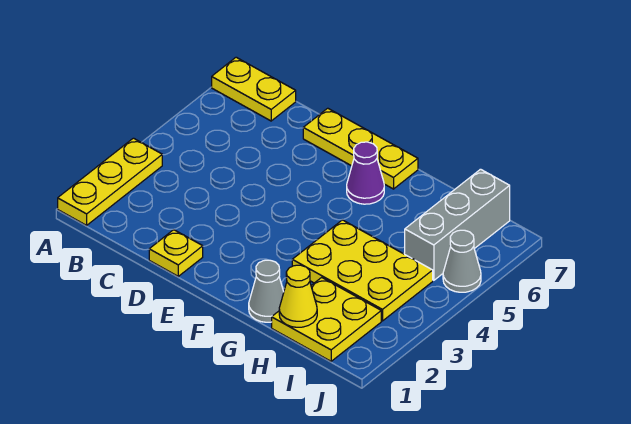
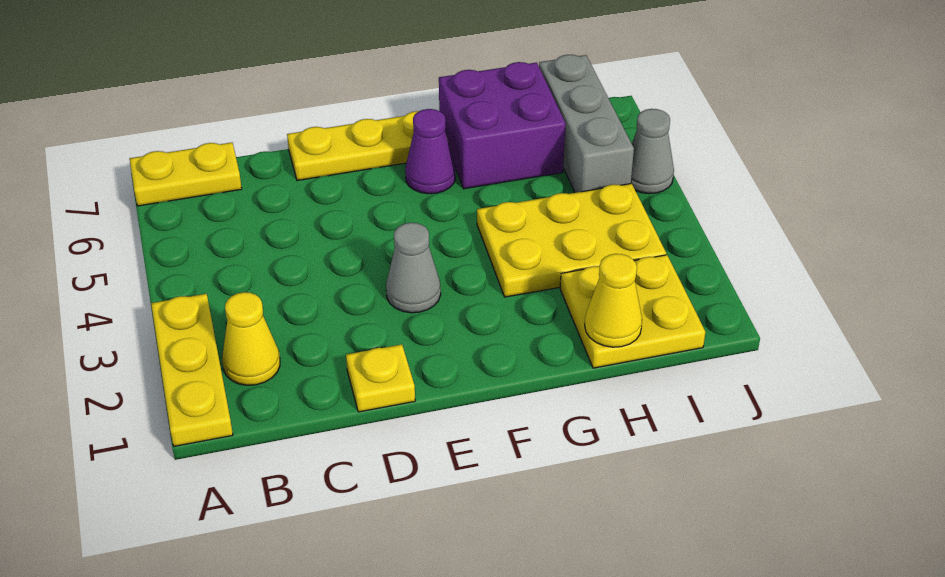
none -> yellow 1x1 cone [222,292,280,385]
grey 1x1 cone [249,260,284,322] -> grey 1x1 cone moved to [386,223,441,313]
none -> purple 2x2 brick [439,62,566,189]

